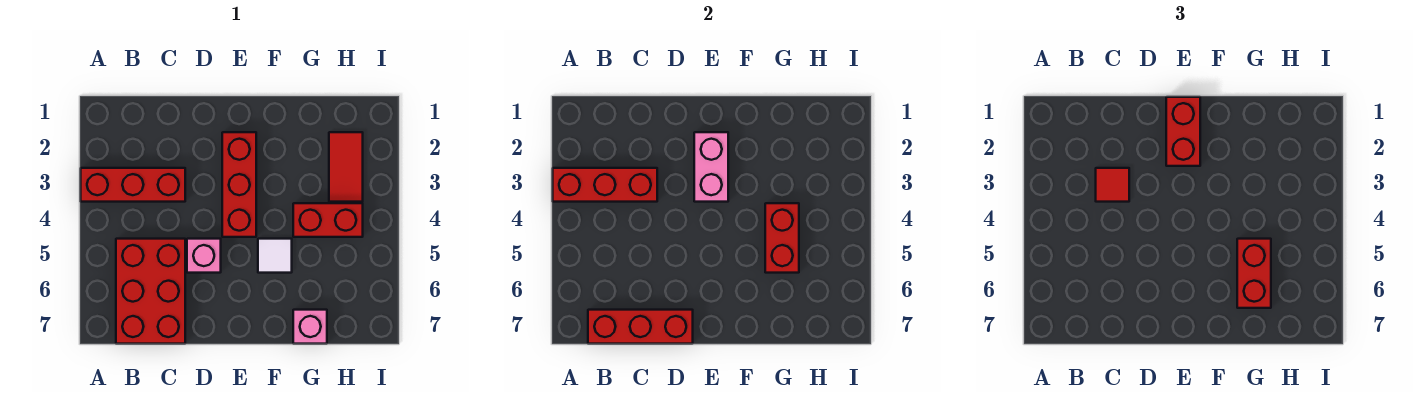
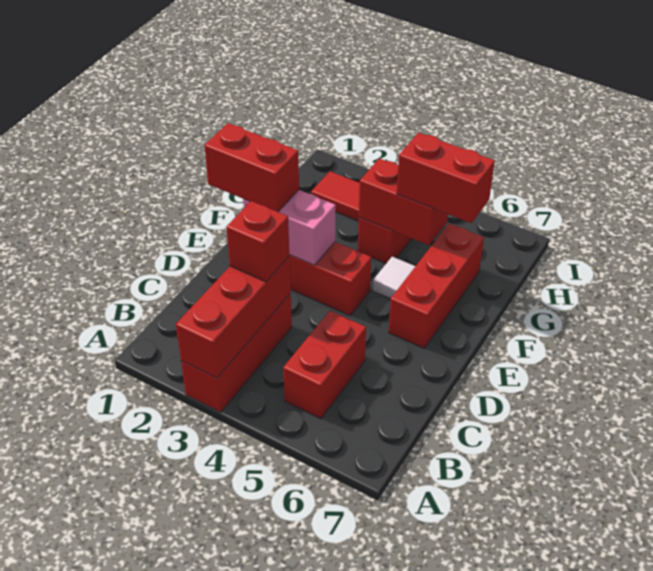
red 2x3 brick [116,239,185,344] -> red 1x2 brick [283,311,366,419]
red 1x3 brick [588,310,693,344] -> red 1x3 brick moved to [389,224,484,348]
red 1x1 tile [1096,168,1129,202] -> red 1x1 brick [226,201,289,282]
pink 1x1 brick [187,239,221,273] -> none
pink 1x1 brick [293,310,327,344] -> none

